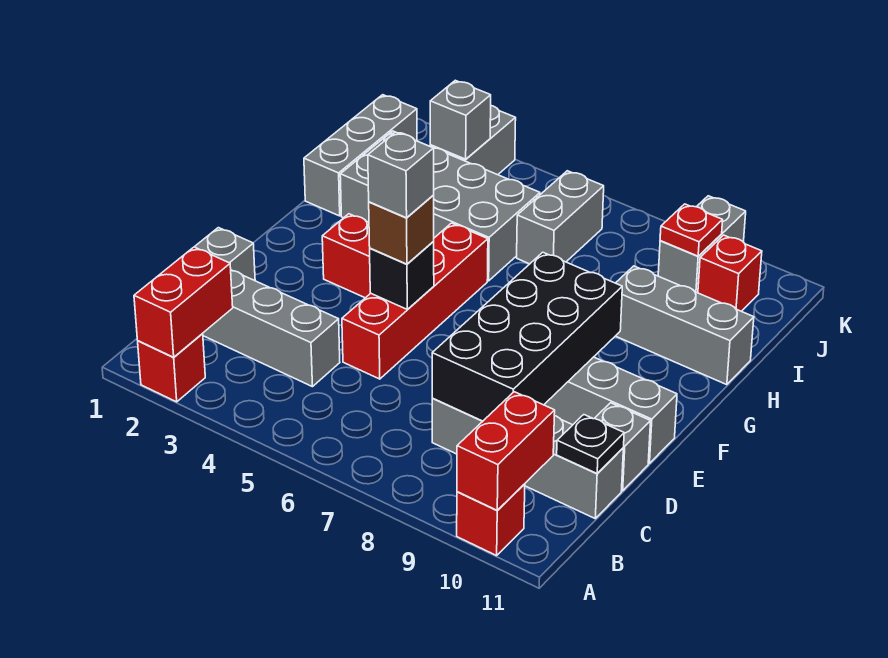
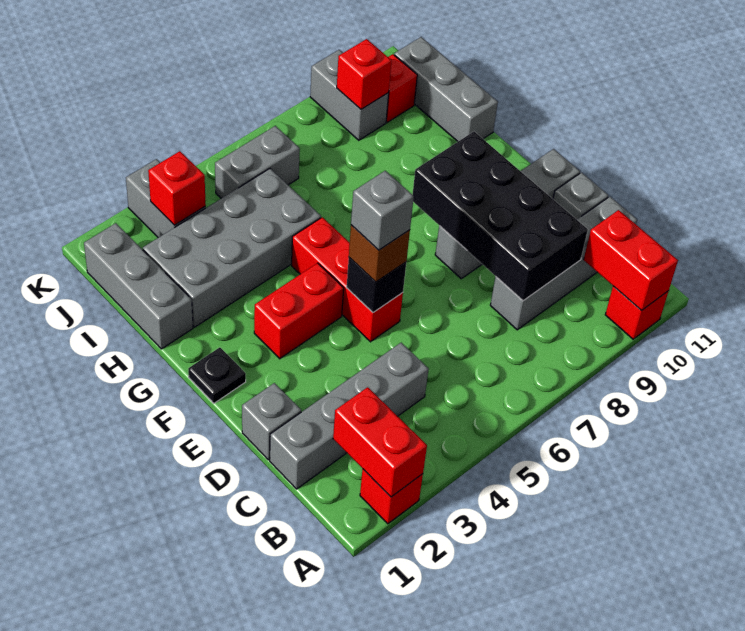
black 1x1 plate [557,415,624,473] -> black 1x1 plate moved to [188,347,246,403]
red 1x4 brick [342,223,488,379] -> red 1x3 brick [292,217,403,342]
grey 1x3 brick [616,266,754,385] -> grey 1x3 brick turned to [394,37,498,141]
grey 1x2 brick [517,171,604,264] -> grey 1x2 brick turned to [215,126,300,198]
grey 1x1 brick [430,80,491,159] -> red 1x1 brick [148,151,206,225]
red 1x1 plate [660,204,723,256] -> red 1x1 brick [337,39,391,109]

